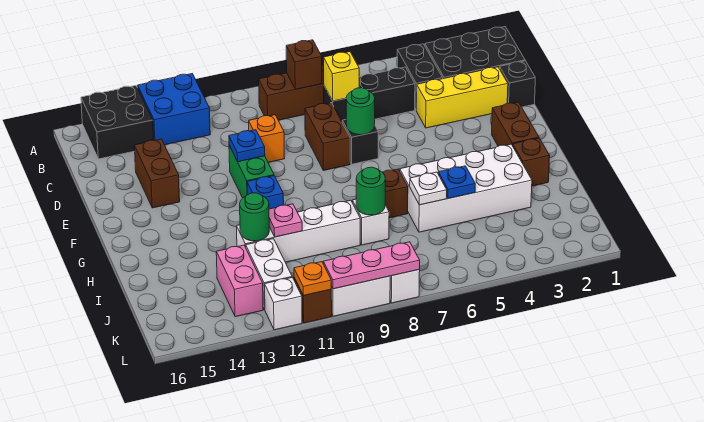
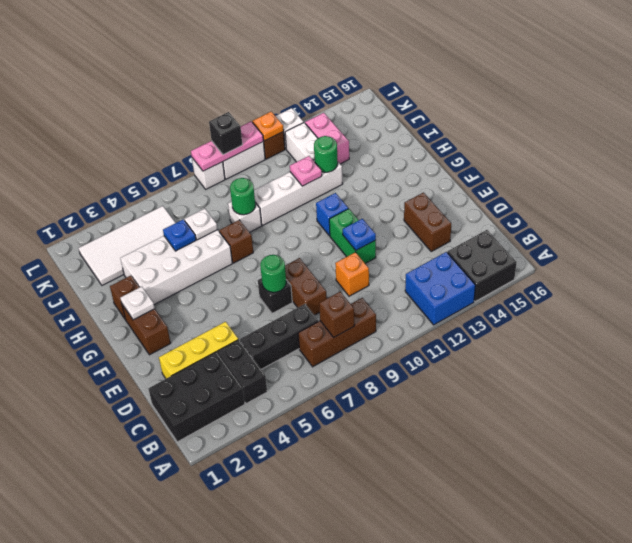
yellow 1x1 brick [324,52,359,101] -> none
black 1x1 brick [500,61,535,107] -> black 1x1 brick moved to [209,112,242,155]
none -> white 1x1 plate [121,287,155,320]
none -> white 2x4 tile [79,206,175,285]

